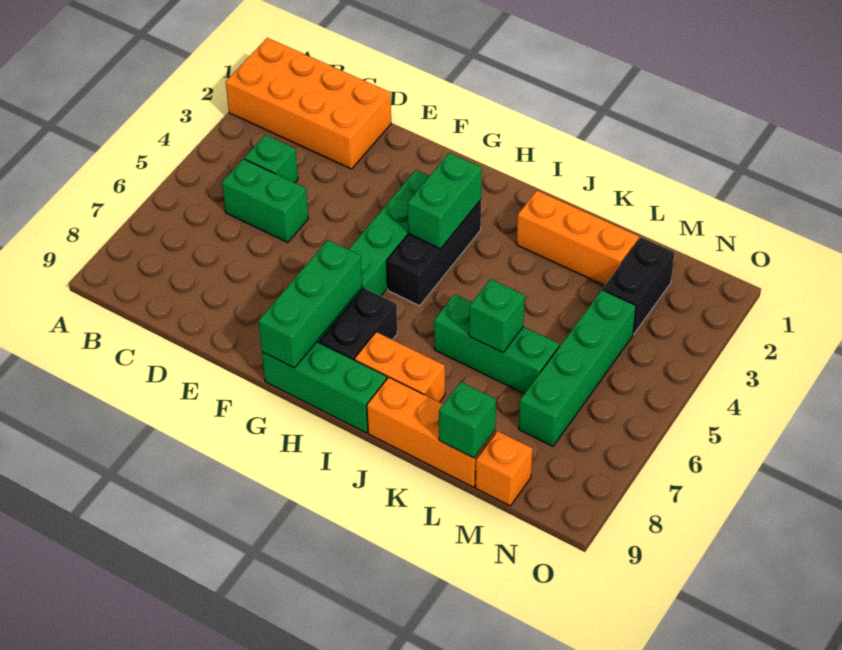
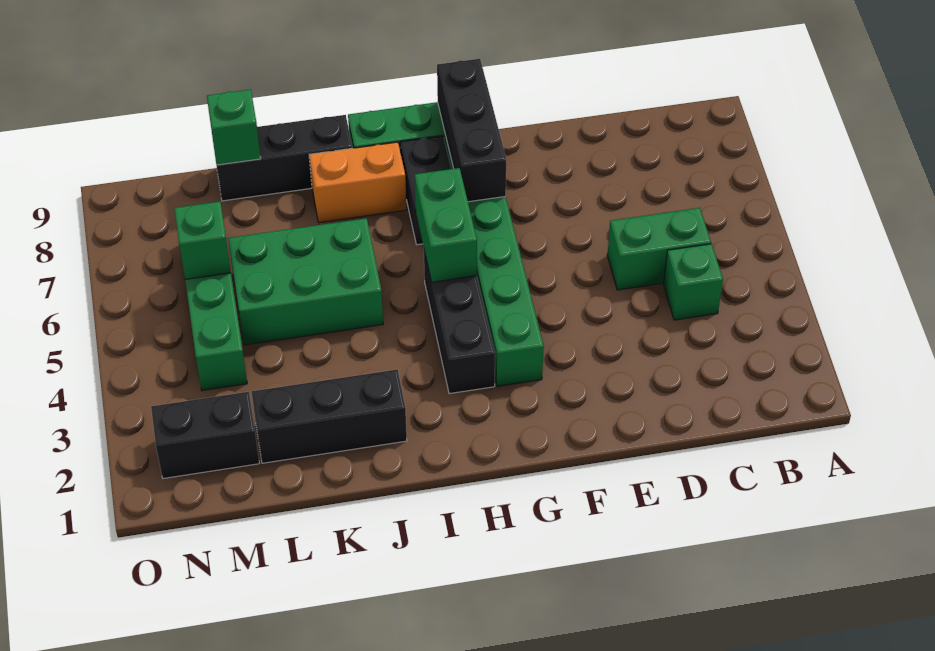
orange 2x4 brick [226,38,391,169] -> none
green 1x3 brick [259,240,362,368] -> black 1x3 brick [437,59,506,202]
green 1x2 brick [408,153,482,249] -> green 1x2 brick moved to [415,168,477,282]
orange 1x3 brick [517,191,639,285] -> black 1x3 brick [252,370,407,463]
green 1x3 brick [434,294,559,394] -> green 2x3 brick [228,218,383,345]
orange 1x3 brick [367,377,495,487] -> black 1x3 brick [214,115,352,201]
green 1x1 brick [469,279,525,353] -> green 1x1 brick moved to [174,202,231,279]
black 1x2 brick [603,237,675,334] -> black 1x2 brick turned to [151,392,259,479]
orange 1x1 brick [476,431,532,506] -> none

